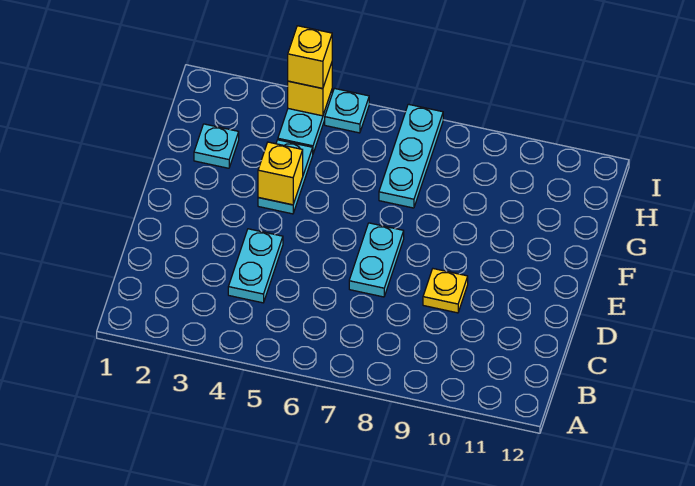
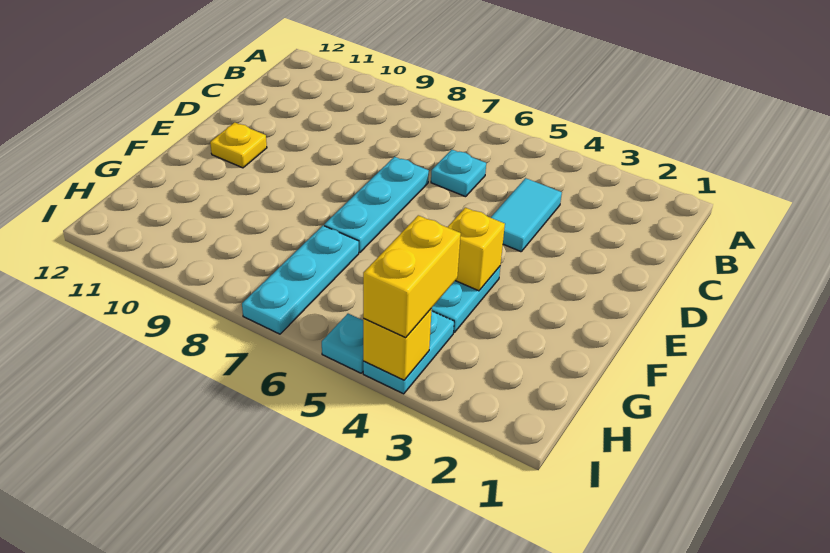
cyan 1x2 plate [228,229,283,303] -> cyan 1x2 tile [491,178,562,252]
cyan 1x2 plate [349,223,404,297] -> cyan 1x3 plate [324,157,429,253]
yellow 1x1 plate [423,269,468,313] -> yellow 1x1 plate moved to [210,122,267,168]
cyan 1x1 plate [194,124,239,168] -> cyan 1x1 plate moved to [431,150,486,197]
yellow 1x1 brick [288,26,332,89] -> yellow 1x2 brick [363,215,461,337]

